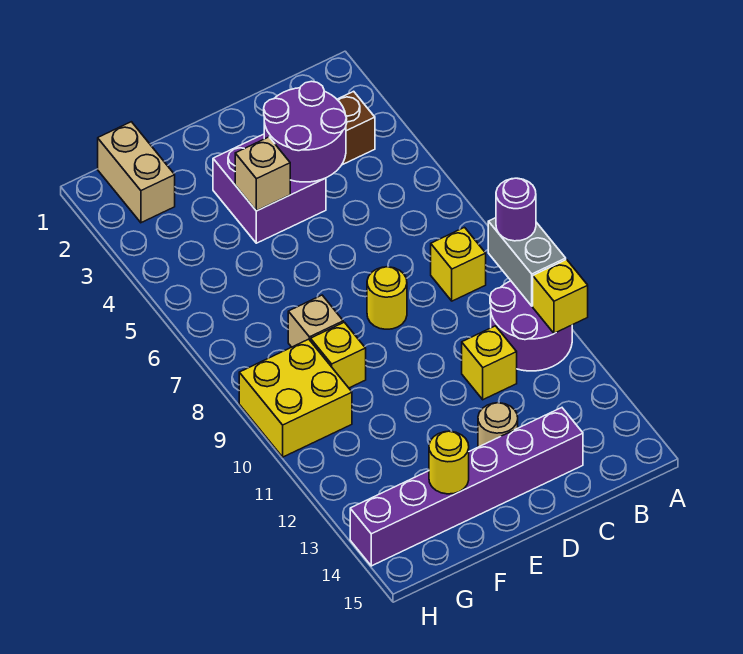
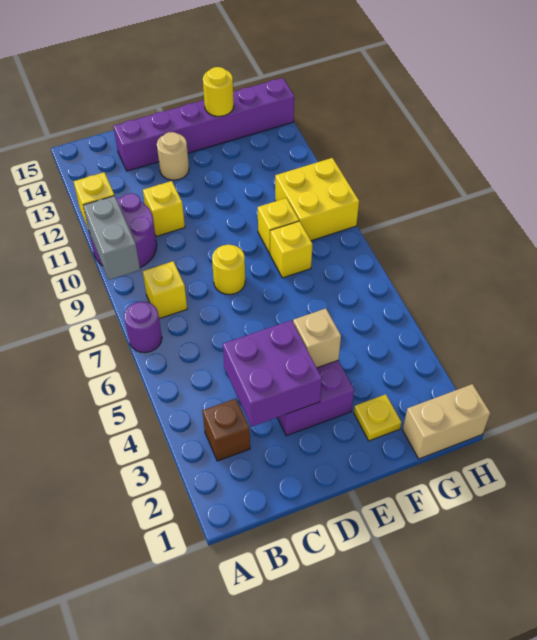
purple 1x1 round brick [496,178,536,241] -> purple 1x1 round brick moved to [124,302,162,353]
purple 2x2 round brick [264,81,347,182] -> purple 2x2 brick [223,320,322,427]
none -> yellow 1x1 plate [354,394,402,441]
tan 1x1 brick [288,295,343,347] -> yellow 1x1 brick [270,221,312,278]
tan 1x2 brick [98,122,175,223] -> tan 1x2 brick turned to [403,384,490,459]

